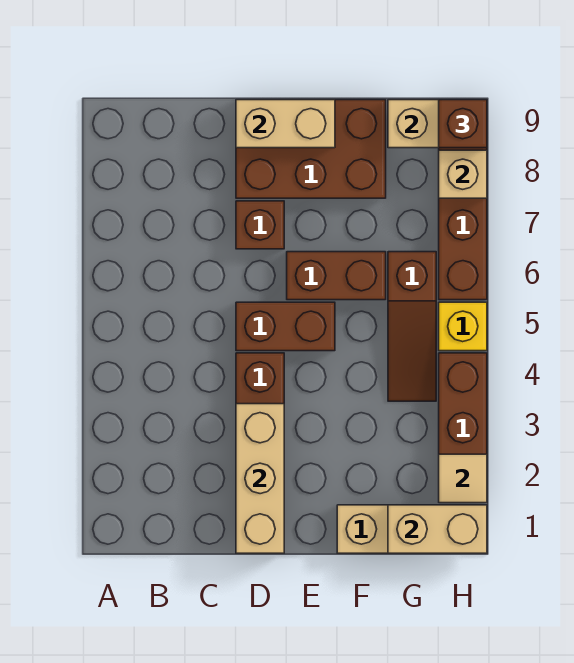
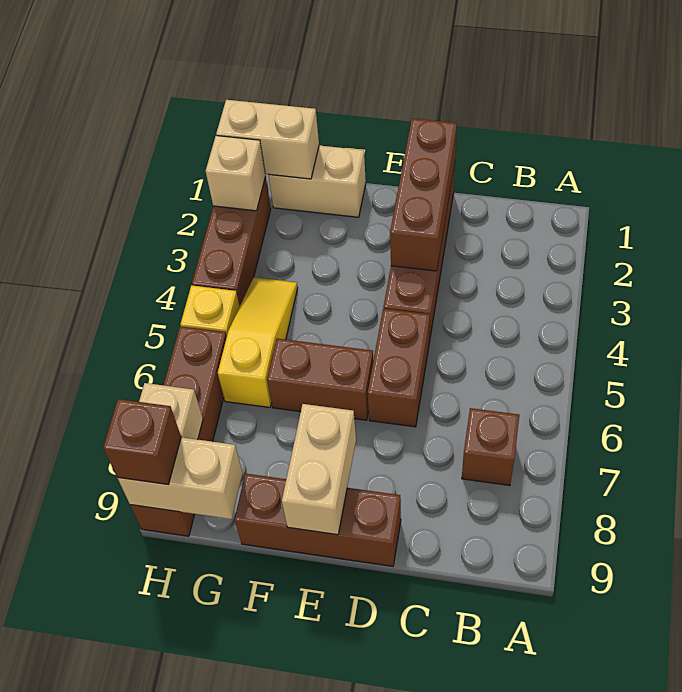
tan 1x3 brick [236,404,284,553] -> brown 1x3 brick [390,118,457,271]
brown 1x2 brick [236,302,335,351] -> brown 1x2 brick turned to [368,309,430,427]
brown 1x1 brick [236,201,284,249] -> brown 1x1 brick moved to [462,408,519,485]
brown 2x3 brick [236,100,386,198] -> brown 1x3 brick [234,473,401,566]
tan 1x2 brick [236,100,335,148] -> tan 1x2 brick turned to [282,404,356,535]
brown 1x3 slope [388,252,436,401] -> yellow 1x3 slope [218,277,298,408]
tan 1x1 tile [439,454,487,503] -> tan 1x1 brick [206,136,266,211]

